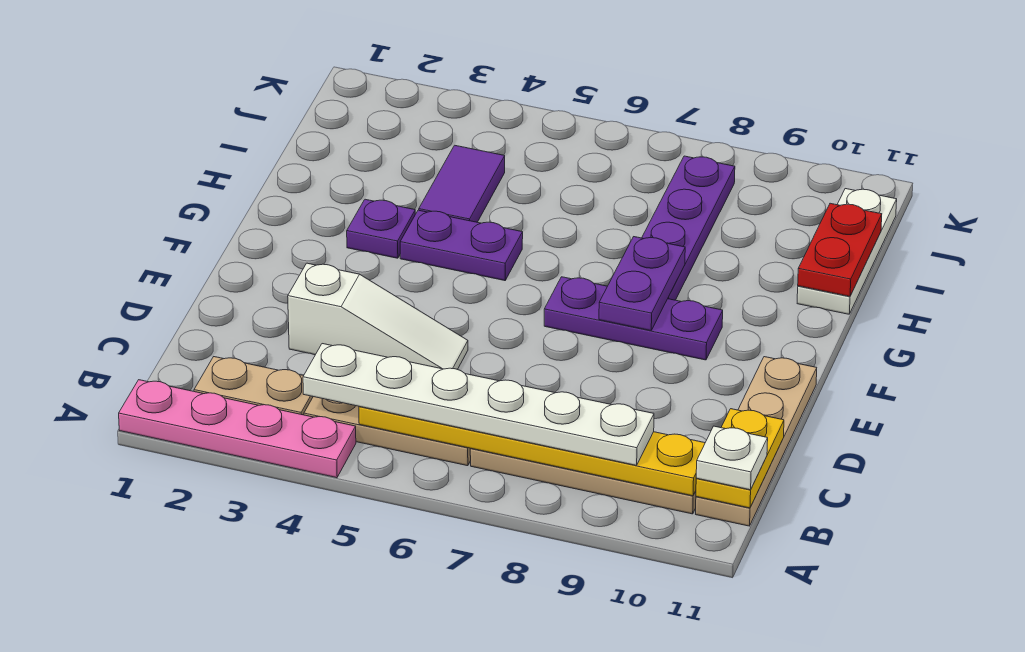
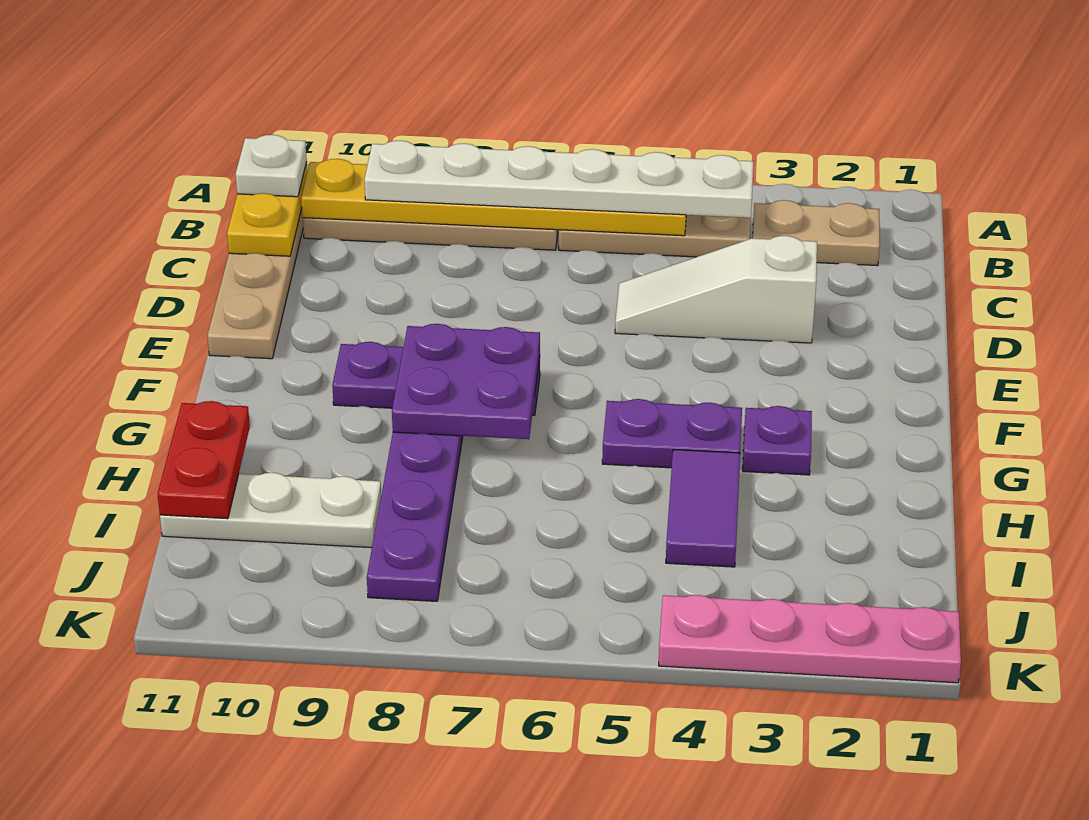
pink 1x4 plate [119,380,356,478] -> pink 1x4 plate moved to [659,595,961,683]
purple 1x2 plate [599,237,685,331] -> purple 2x2 plate [392,324,540,439]
white 1x3 plate [797,189,897,314] -> white 1x3 plate turned to [160,473,381,548]

